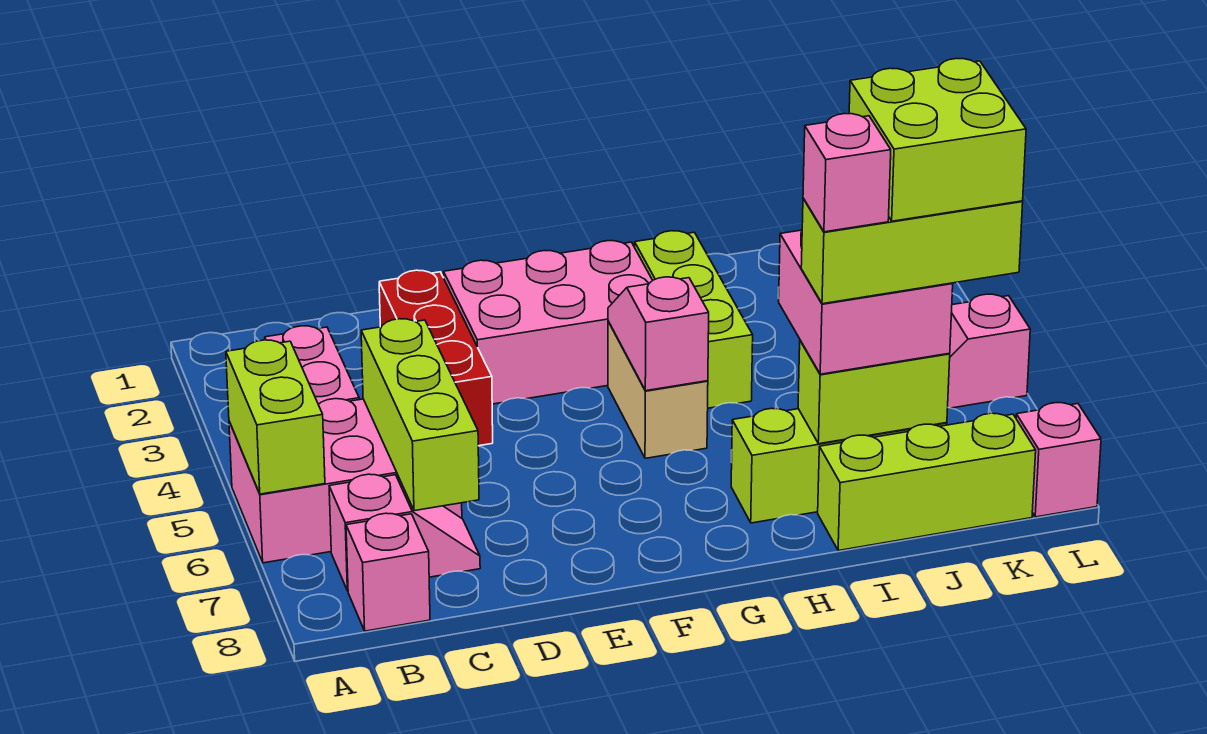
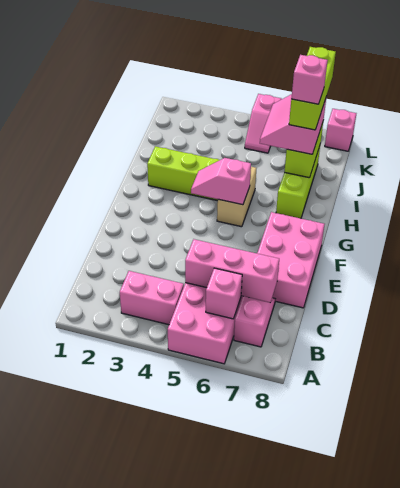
lime 1x2 brick [226,340,325,494] -> none
pink 1x1 brick [346,513,430,631] -> pink 1x1 brick moved to [206,268,242,319]
lime 1x3 brick [361,319,479,511] -> pink 1x3 brick [185,239,279,302]
red 1x3 brick [379,270,493,446] -> none
pink 2x3 brick [444,241,653,404] -> pink 2x3 brick moved to [257,212,325,308]
tan 1x2 brick [608,321,708,458] -> tan 1x2 brick turned to [217,167,256,227]
pink 2x2 brick [779,230,953,374] -> pink 2x2 slope [260,94,327,154]
lime 1x3 brick [818,413,1036,551] -> none
lime 2x2 brick [849,58,1026,221] -> none

